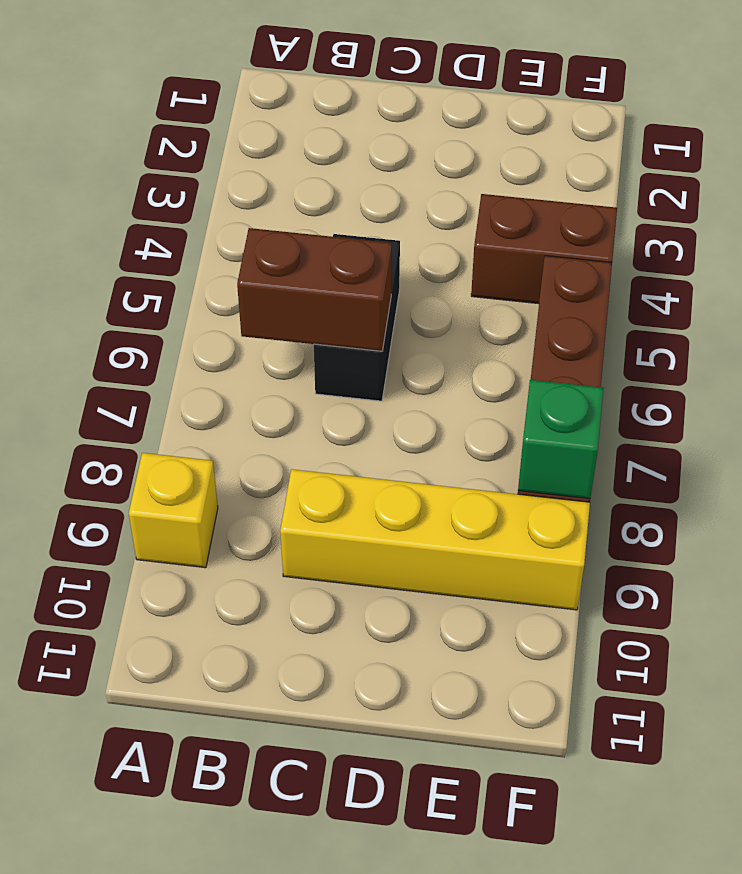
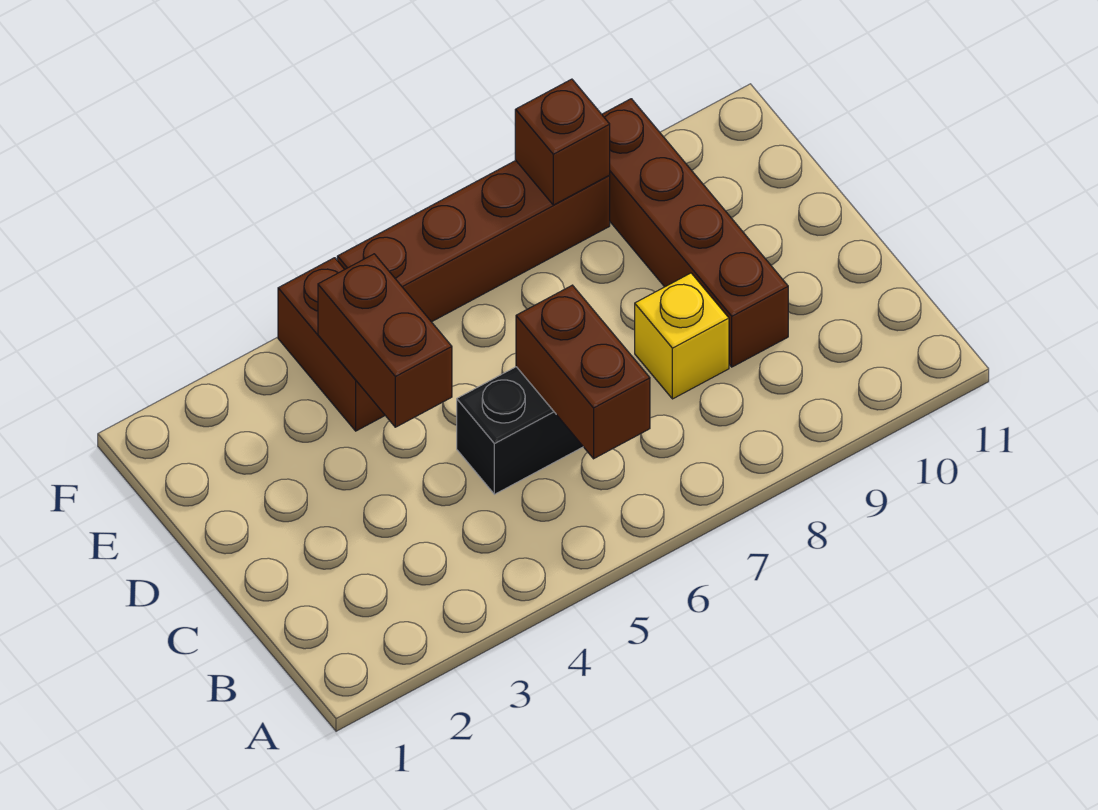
yellow 1x1 brick [129,453,218,568] -> yellow 1x1 brick moved to [635,273,729,399]
yellow 1x4 brick [280,469,590,610] -> brown 1x4 brick [602,99,788,367]
none -> brown 1x2 brick [318,254,452,427]
green 1x1 brick [518,380,603,499] -> brown 1x1 brick [515,79,610,205]

